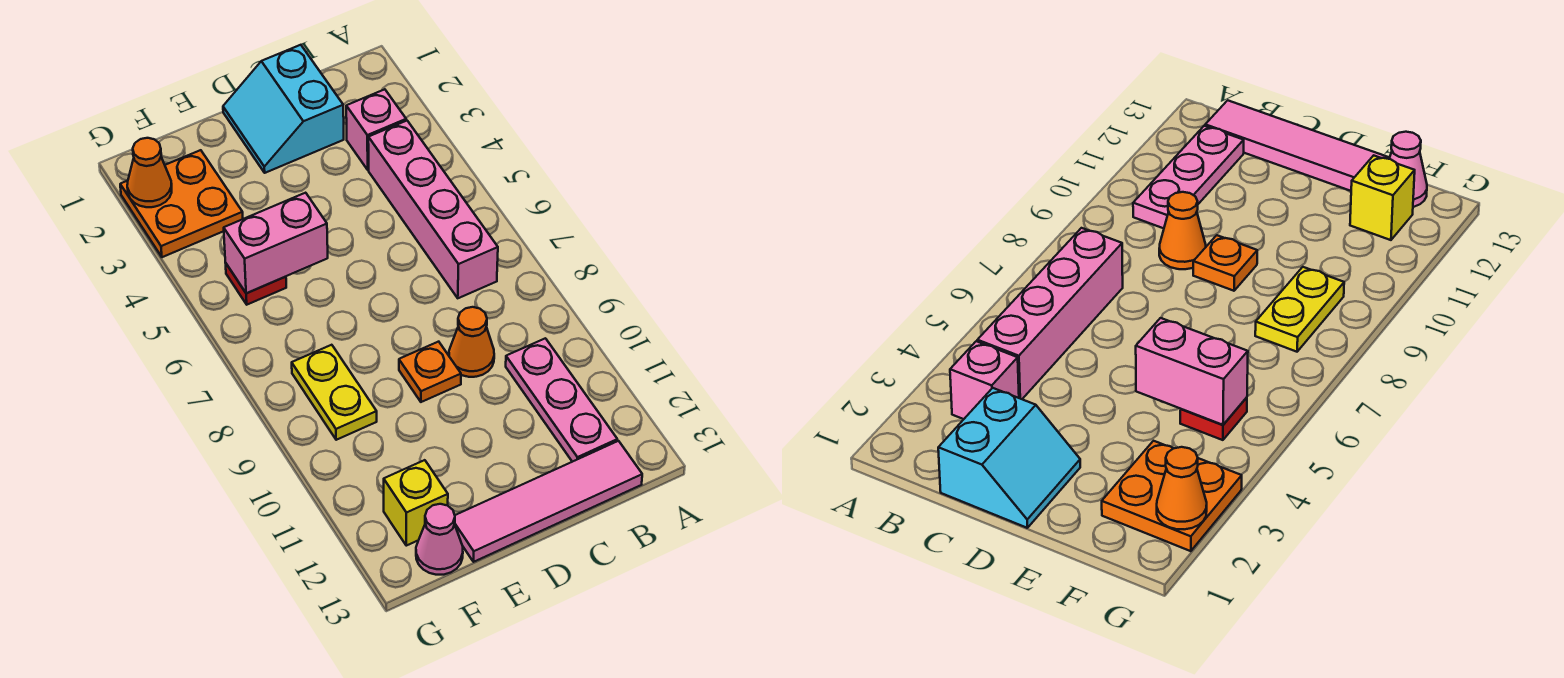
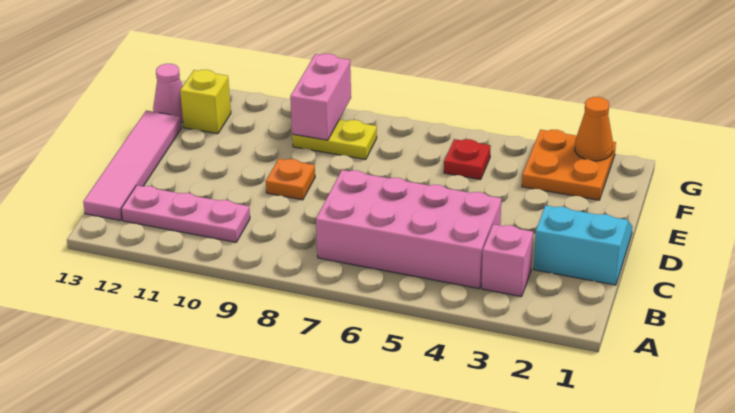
pink 1x4 brick [368,121,498,298] -> pink 2x4 brick [316,170,501,289]
orange 1x1 cone [449,307,494,377] -> none
pink 1x2 brick [224,193,328,293] -> pink 1x2 brick moved to [290,54,351,140]

